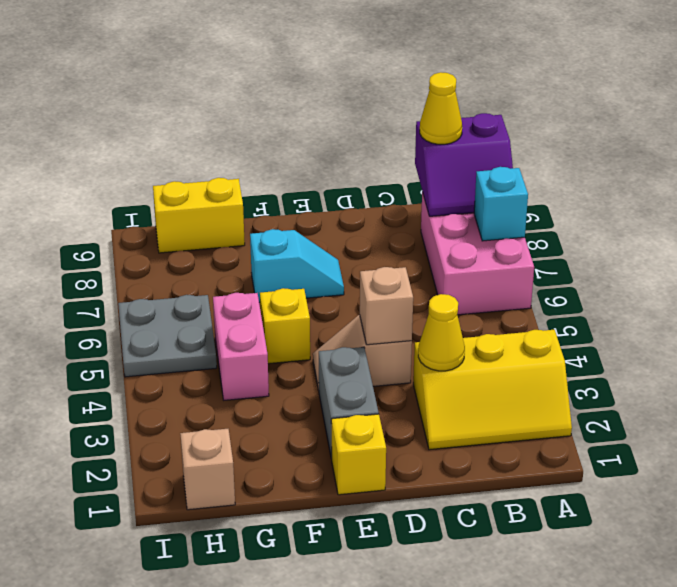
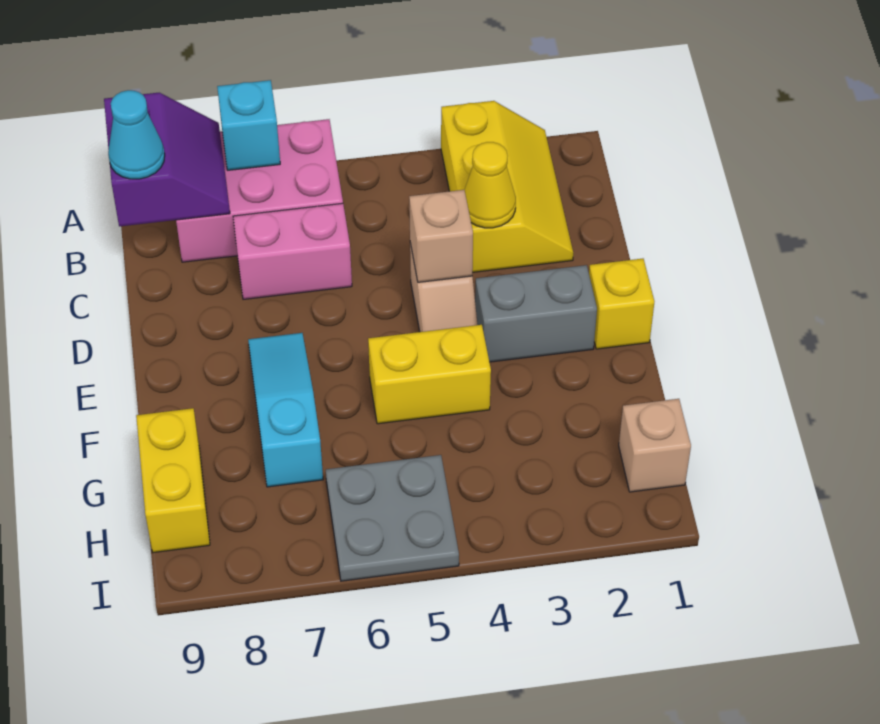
yellow 1x1 cone [420,72,462,144] -> cyan 1x1 cone [108,90,165,179]
cyan 1x2 slope [250,229,344,302] -> cyan 1x3 slope [248,333,323,487]
yellow 1x1 brick [260,288,310,364] -> yellow 1x2 brick [368,325,491,424]
pink 1x2 brick [213,293,269,400] -> pink 1x2 brick moved to [233,203,352,299]

